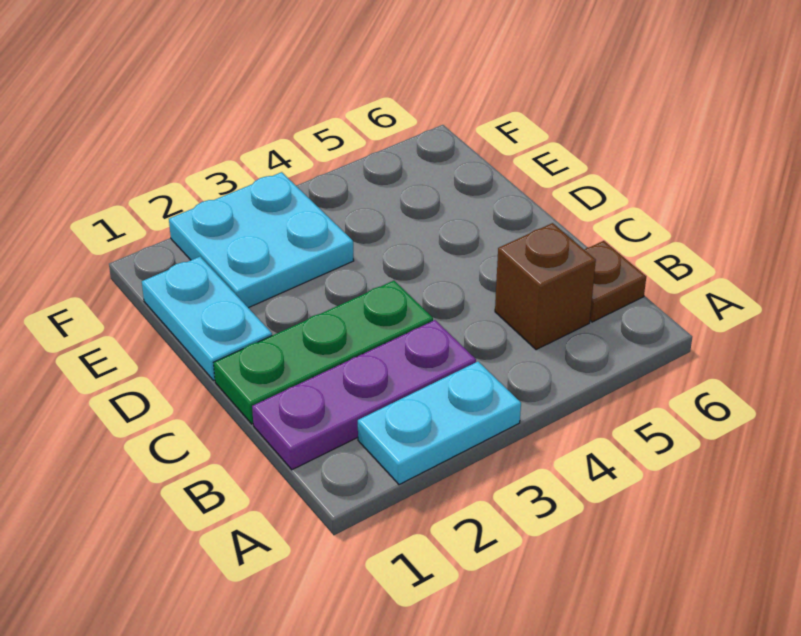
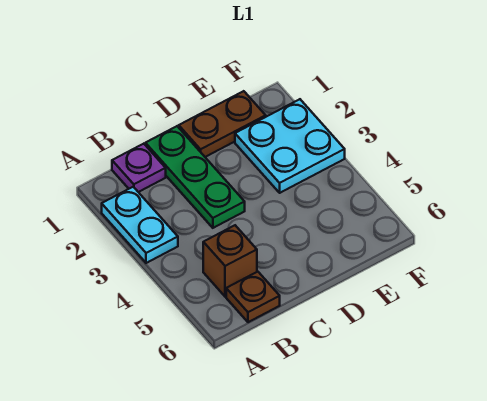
purple 1x3 plate [252,320,476,470] -> purple 1x1 plate [112,144,166,192]
cyan 1x2 plate [142,257,272,380] -> brown 1x2 plate [179,91,266,157]

